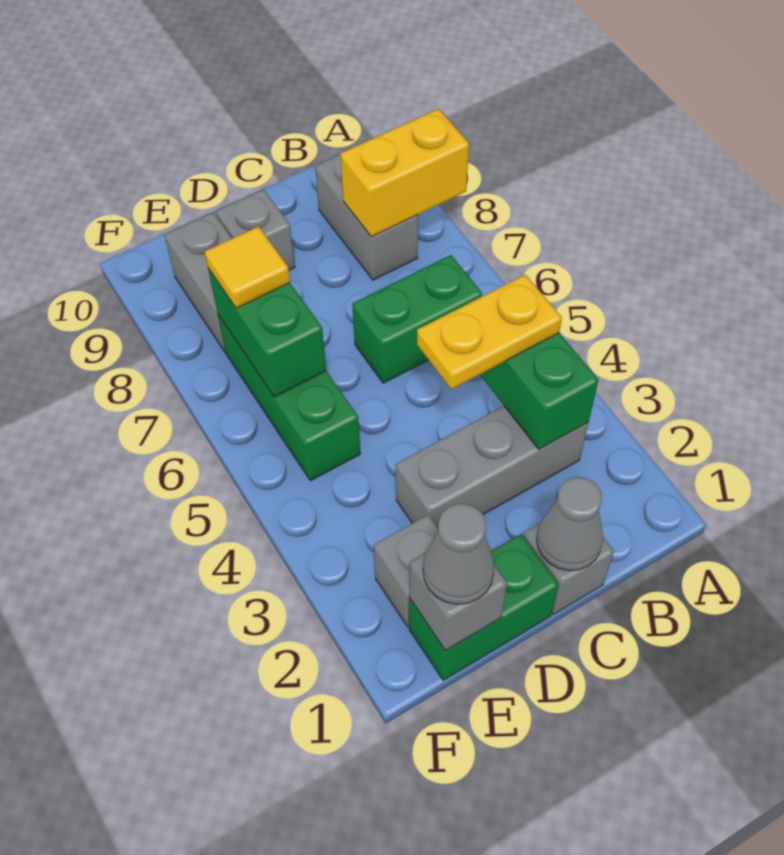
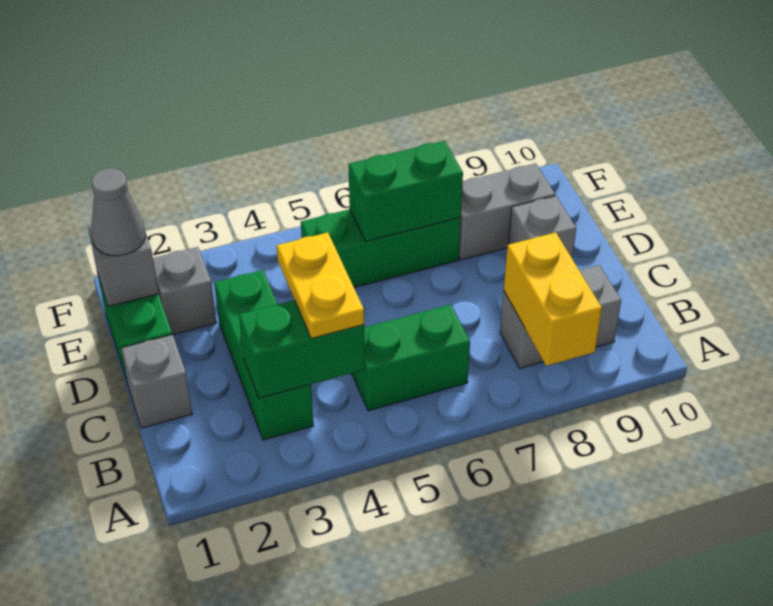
grey 1x3 brick [396,406,588,528] -> green 1x3 brick [214,270,313,440]
green 1x2 brick [352,255,482,383] -> green 1x2 brick turned to [352,305,470,411]
grey 1x1 cone [537,477,603,571] -> none
yellow 1x1 tile [205,227,290,308] -> none

